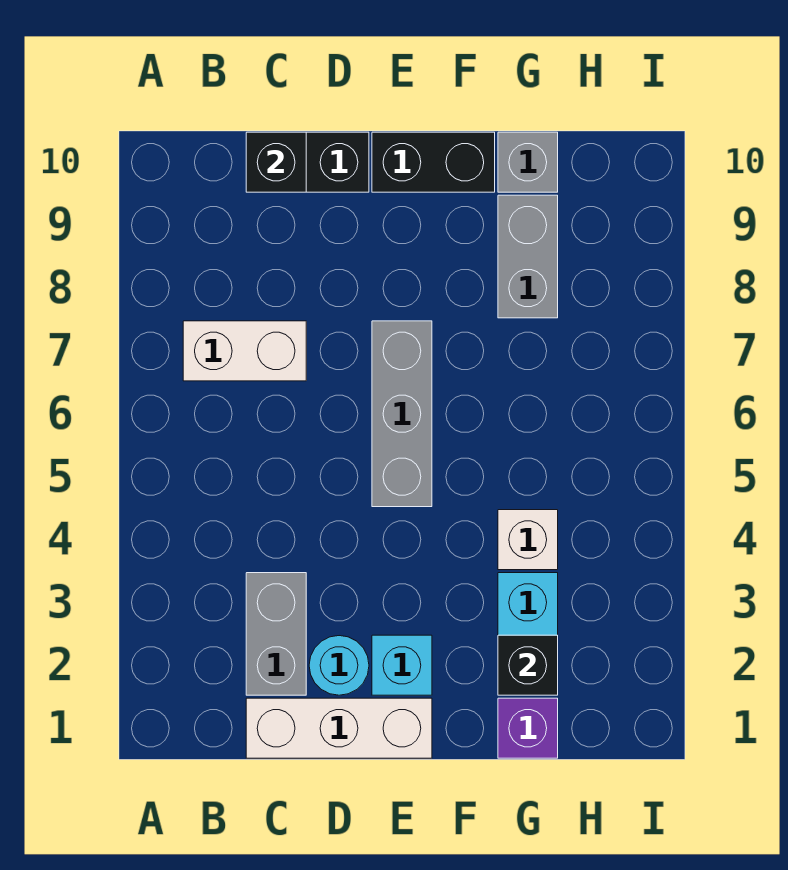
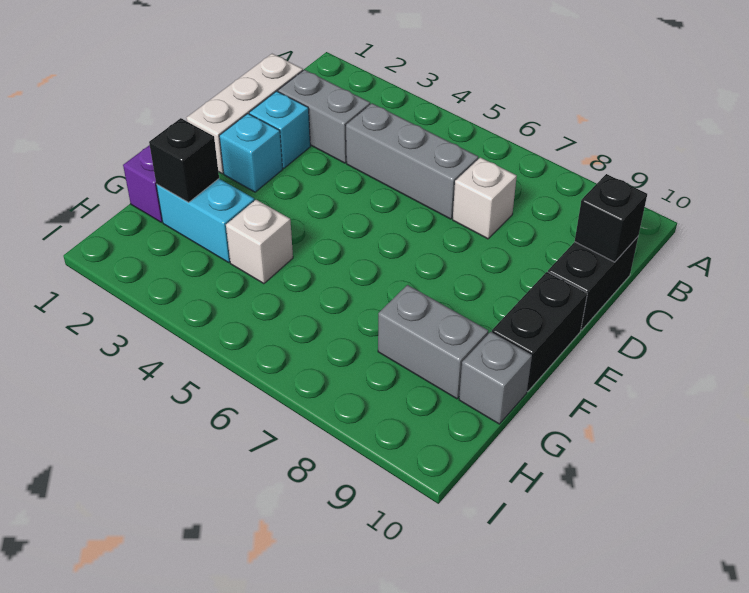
white 1x2 brick [183,321,306,381] -> white 1x1 brick [453,157,517,239]
cyan 1x1 round brick [309,636,369,695] -> cyan 1x1 brick [249,91,310,168]
grey 1x3 brick [372,321,432,507] -> grey 1x3 brick moved to [346,103,478,219]

